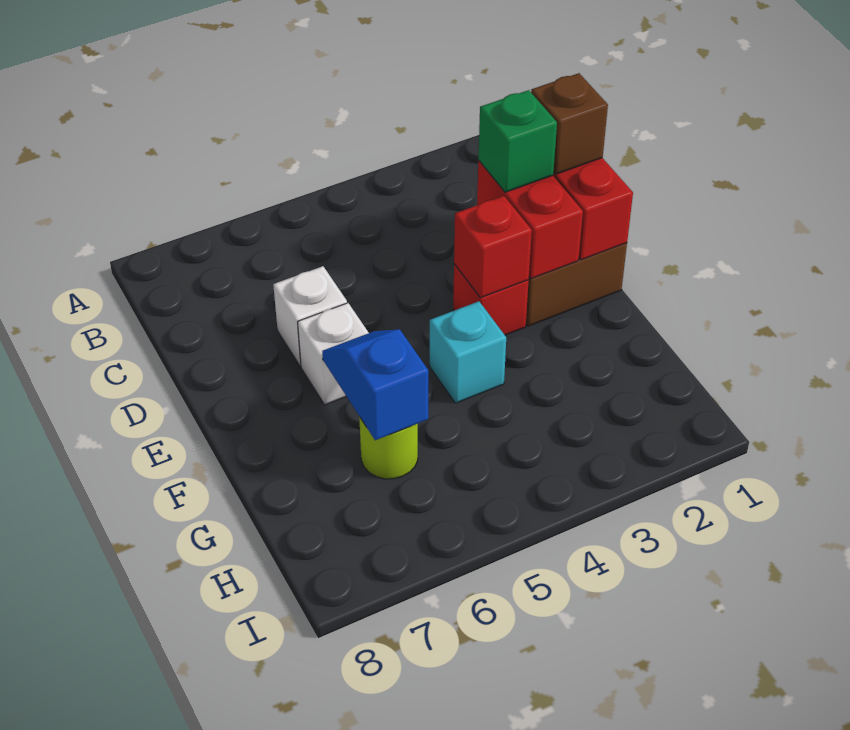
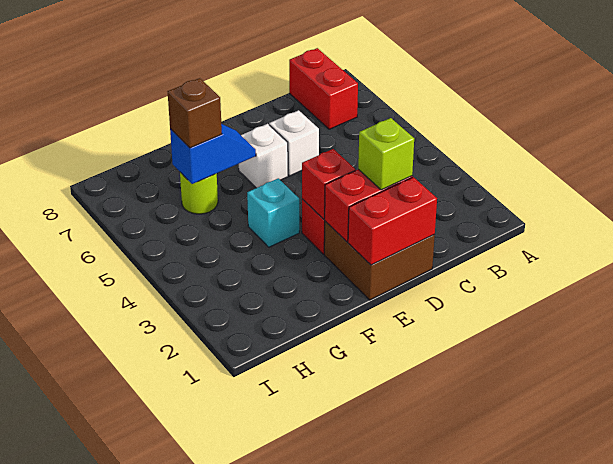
none -> red 1x2 brick [289,48,358,129]
brown 1x1 brick [531,73,608,174] -> brown 1x1 brick moved to [168,78,222,148]
green 1x1 brick [478,90,557,192] -> lime 1x1 brick [358,118,414,190]

